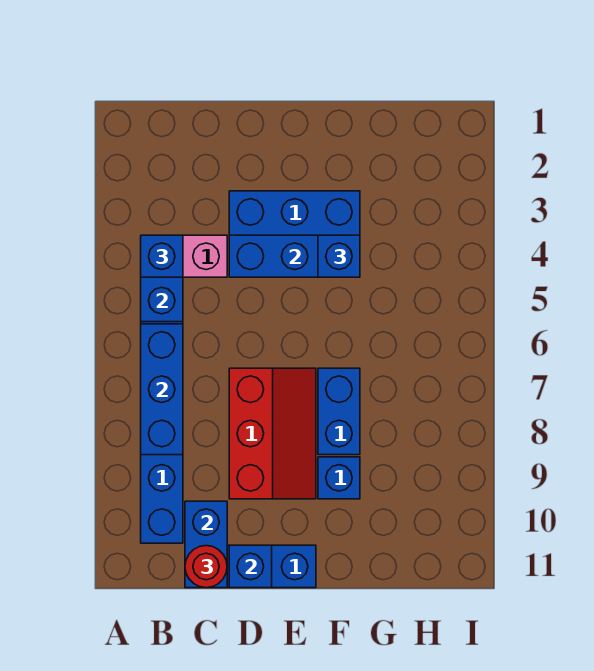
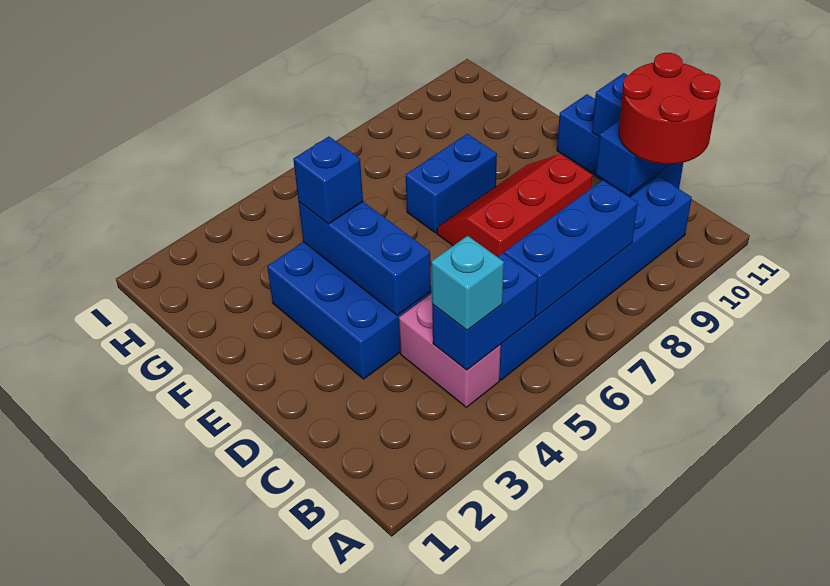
blue 1x1 brick [141,235,183,277] -> cyan 1x1 brick [431,236,504,330]
red 1x1 round brick [185,546,227,588] -> red 2x2 round brick [619,53,721,164]
blue 1x1 brick [318,457,360,499] -> none

